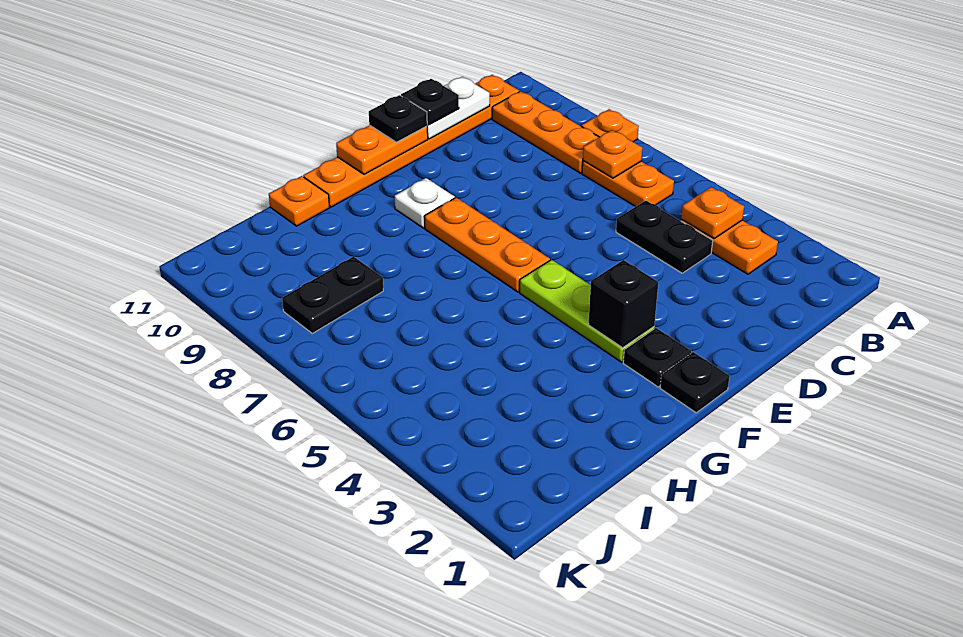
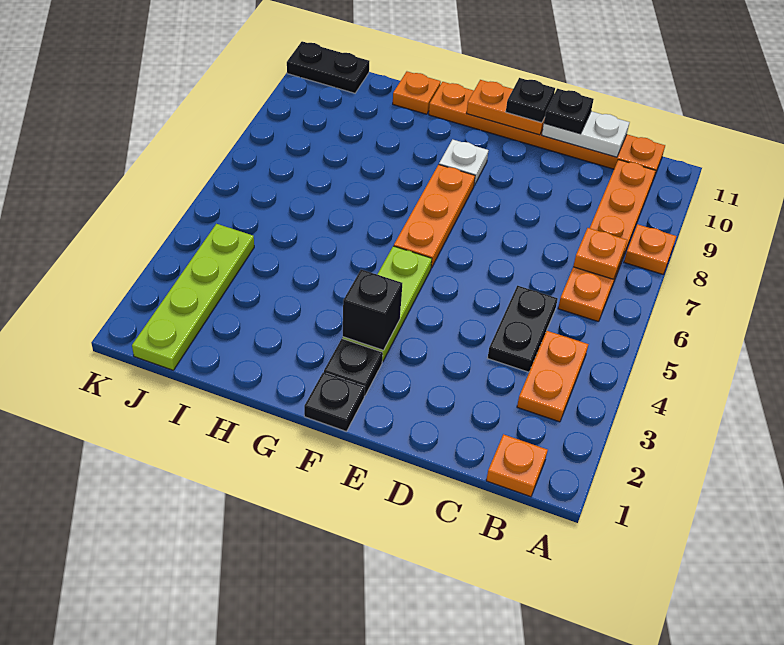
orange 1x1 plate [681,187,744,238] -> orange 1x1 plate moved to [486,434,548,497]
black 1x2 plate [282,257,383,333] -> black 1x2 plate moved to [287,41,369,93]
none -> lime 1x4 plate [132,224,254,370]

